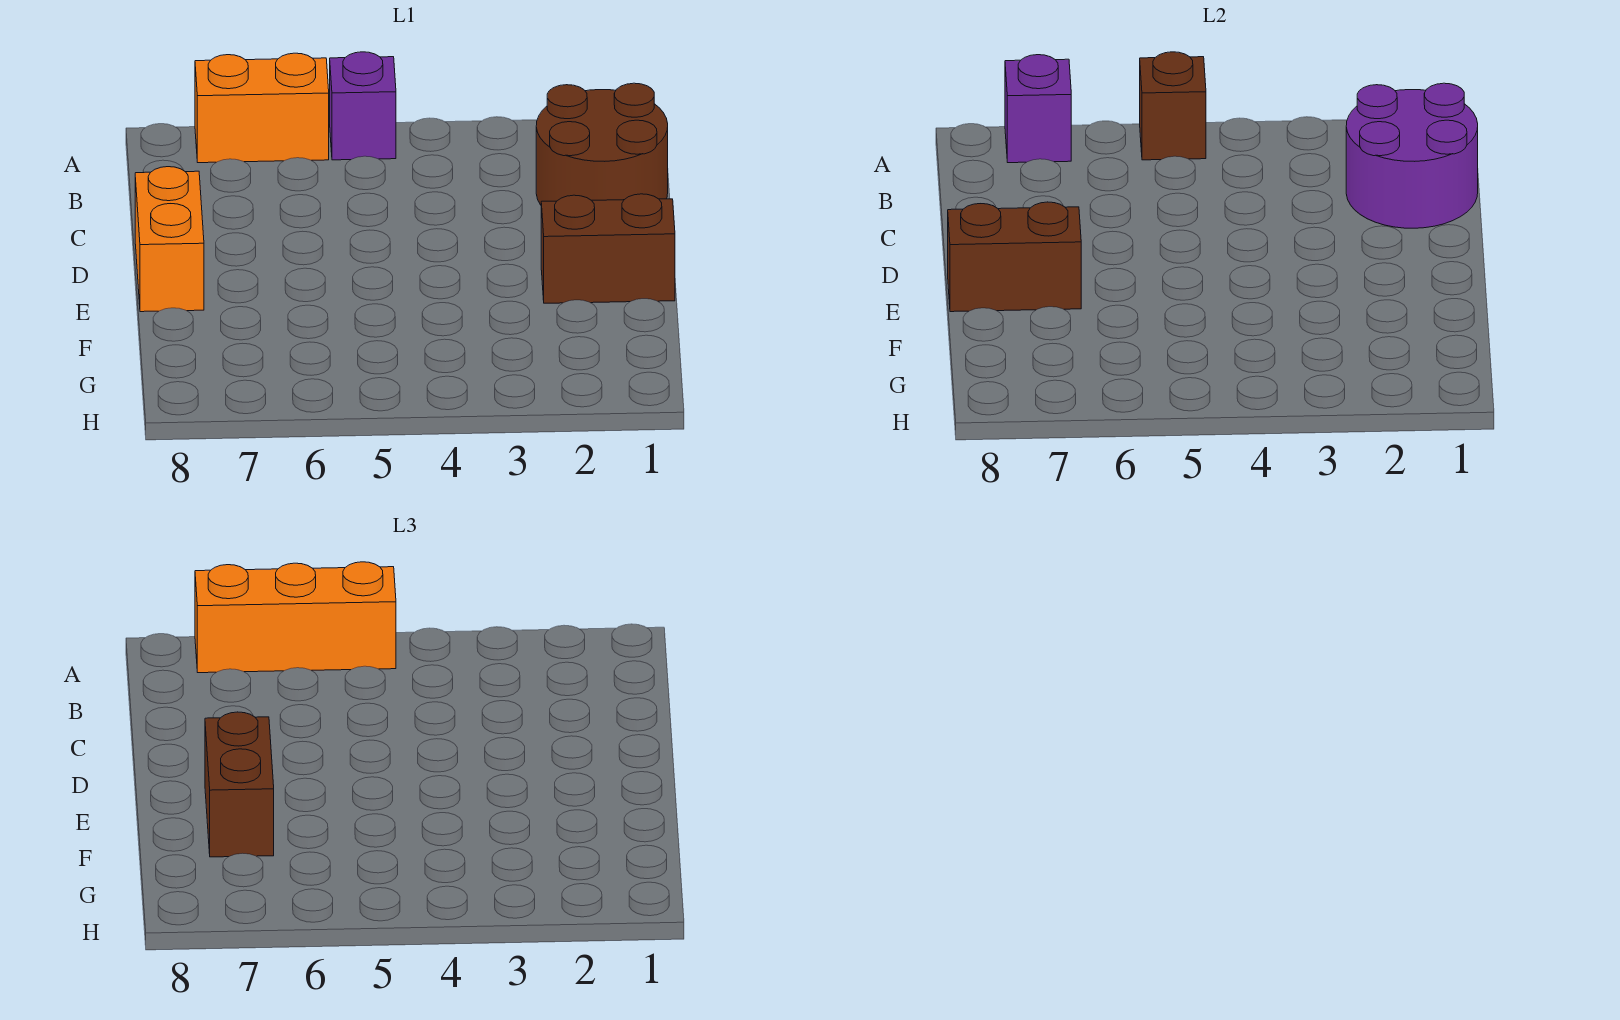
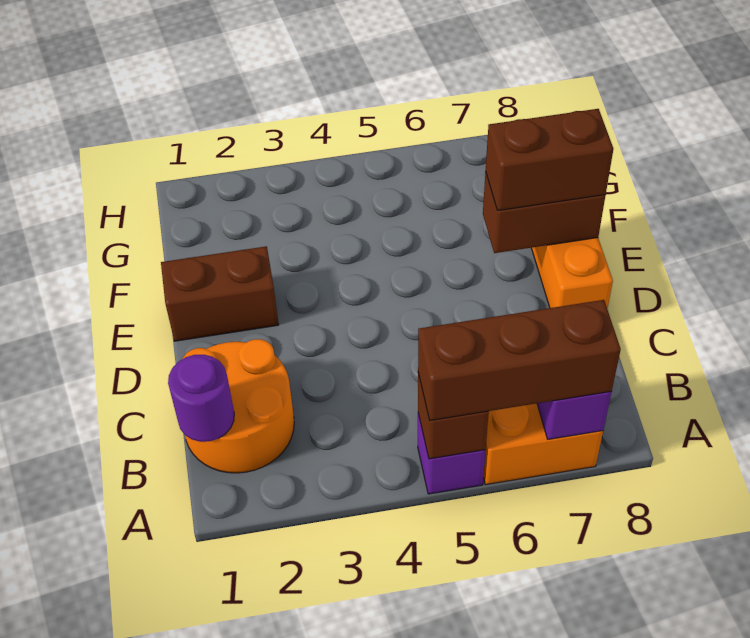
orange 1x3 brick [195,562,396,673] -> brown 1x3 brick [418,300,621,421]
brown 2x2 round brick [536,83,668,205] -> orange 2x2 round brick [183,339,294,473]
purple 2x2 round brick [1346,83,1478,228] -> purple 1x1 round brick [168,355,234,442]
brown 1x2 brick [205,712,274,857] -> brown 1x2 brick turned to [486,109,613,211]

